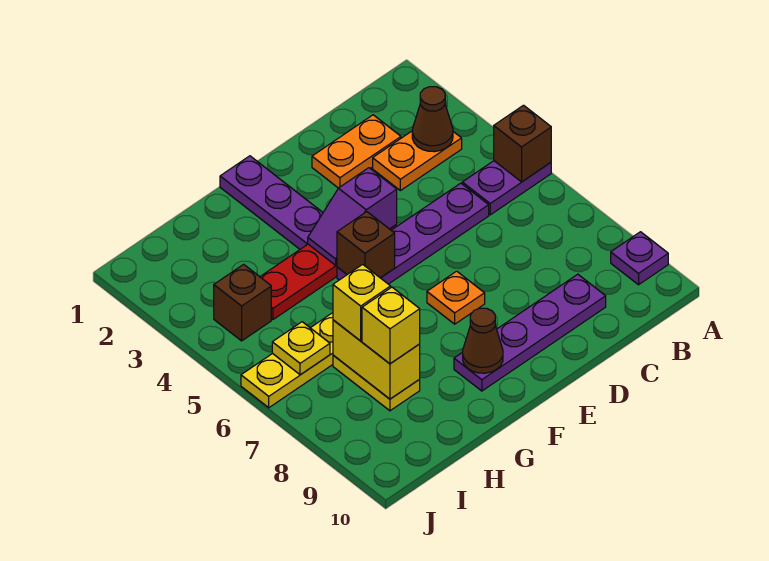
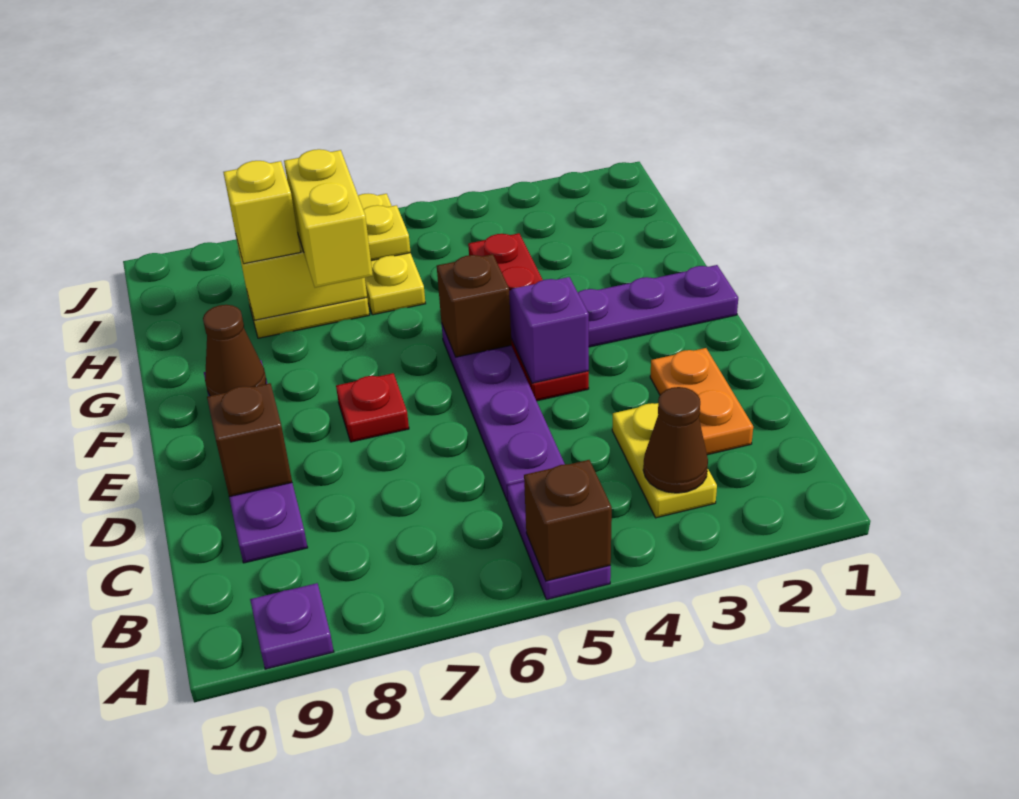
orange 1x2 plate [373,131,462,191] -> yellow 1x2 plate [612,403,717,518]
orange 1x1 plate [427,271,485,324] -> red 1x1 plate [336,373,409,442]
yellow 1x1 brick [333,264,391,341] -> yellow 1x2 brick [284,149,373,287]
brown 1x1 brick [214,264,271,341] -> brown 1x1 brick moved to [207,383,292,497]

